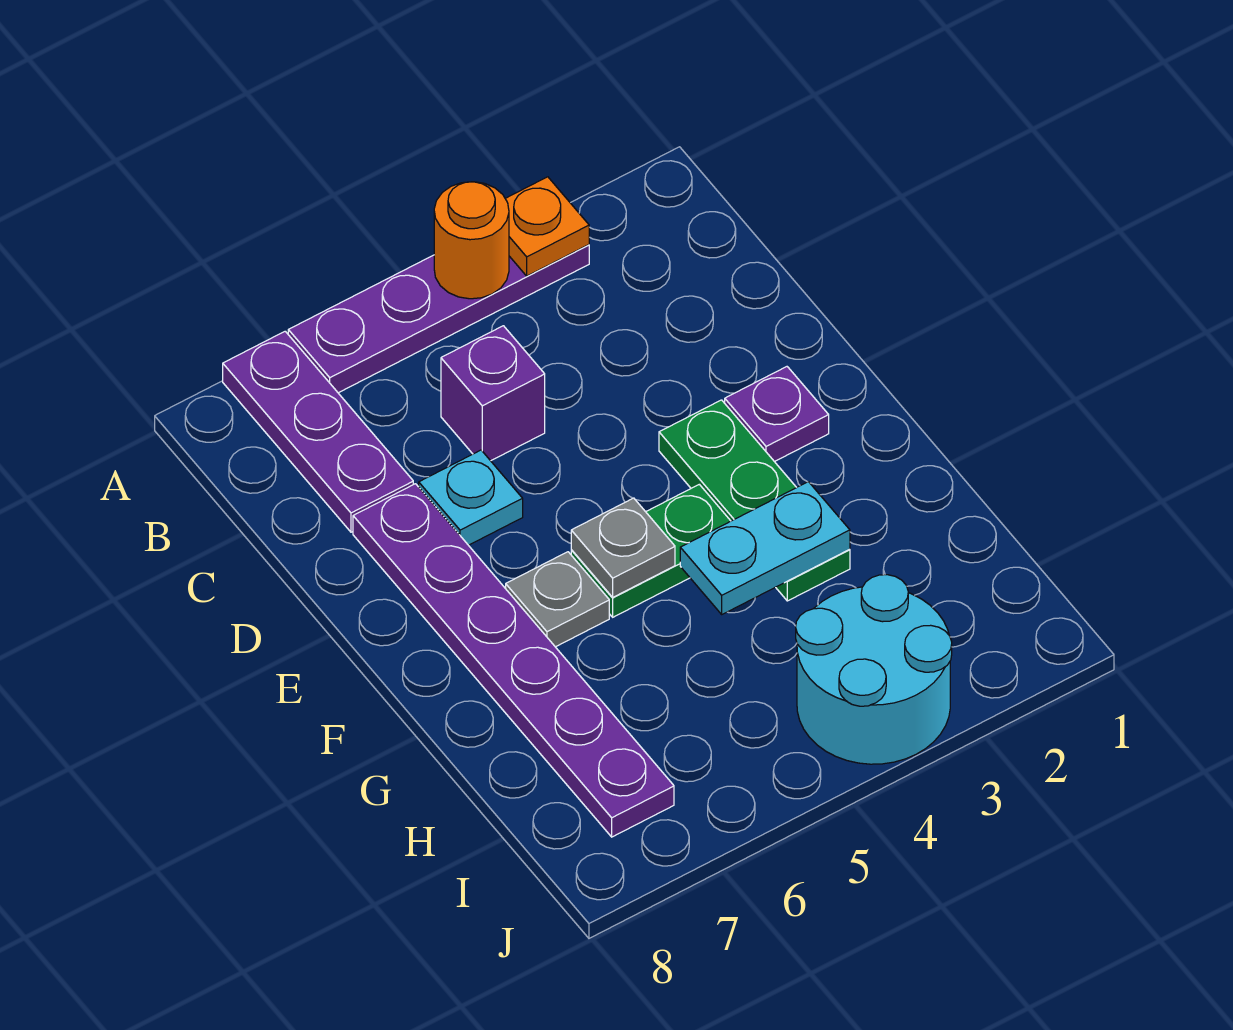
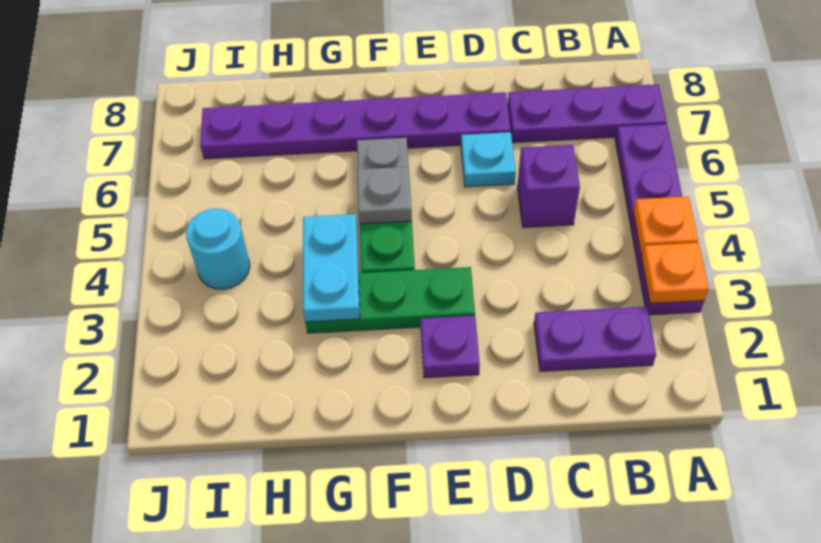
orange 1x1 round brick [434,182,509,299] -> orange 1x1 plate [633,196,698,255]
none -> purple 1x2 plate [534,306,656,371]
cyan 2x2 round brick [796,575,952,764] -> cyan 1x1 round brick [186,209,250,289]

